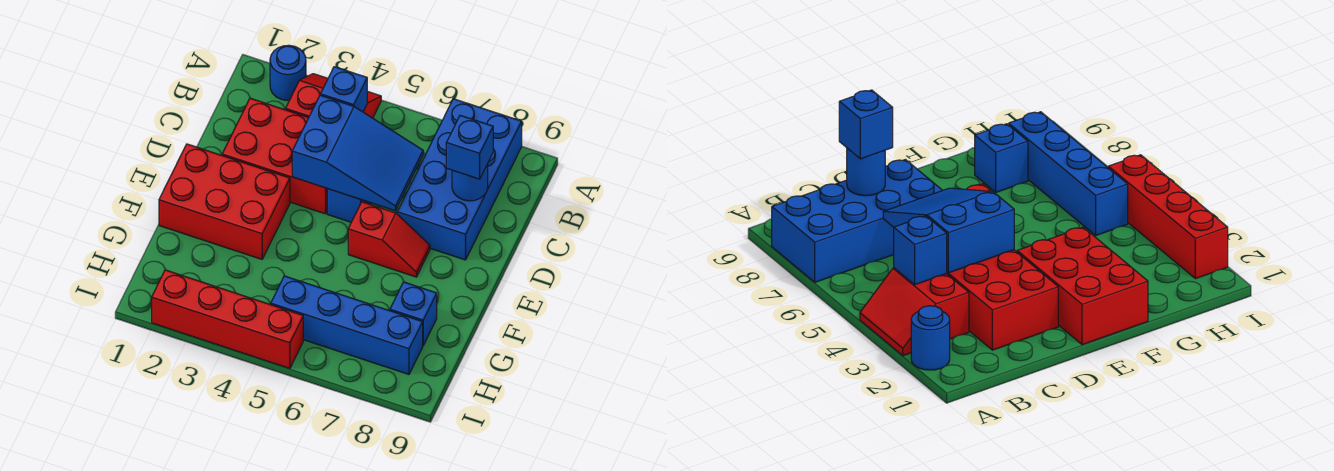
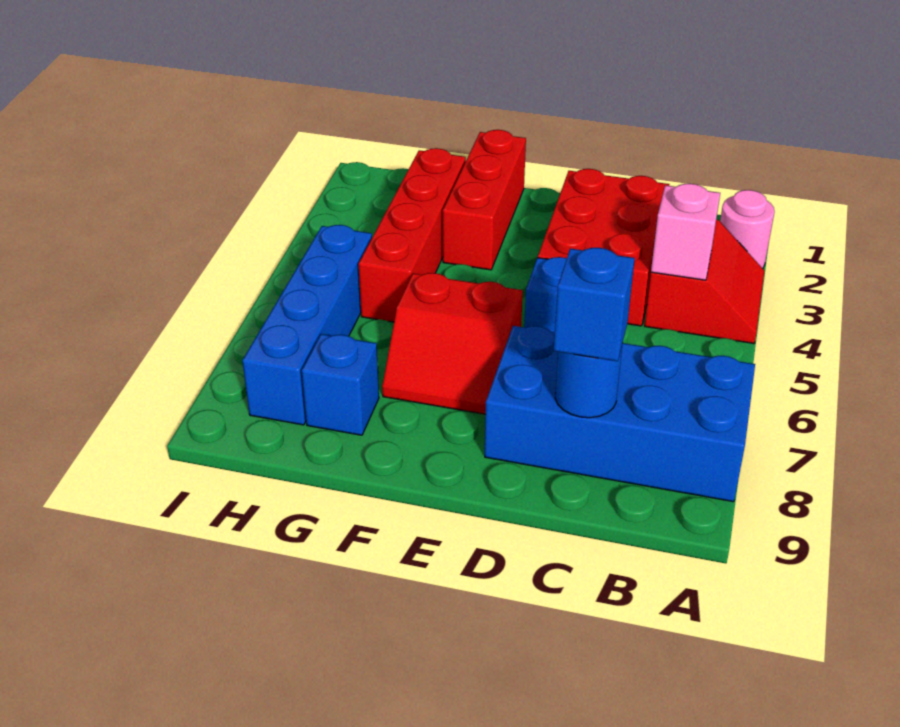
blue 1x1 round brick [270,45,306,100] -> pink 1x1 round brick [720,190,775,268]
blue 1x1 brick [321,67,367,112] -> pink 1x1 brick [651,184,720,280]
blue 2x3 slope [292,95,423,211] -> none
red 2x3 brick [159,144,290,259] -> red 1x3 brick [443,130,526,270]
red 1x2 slope [348,202,430,277] -> red 2x2 slope [382,273,523,414]
red 1x4 brick [152,270,303,368] -> red 1x4 brick moved to [359,148,466,322]

